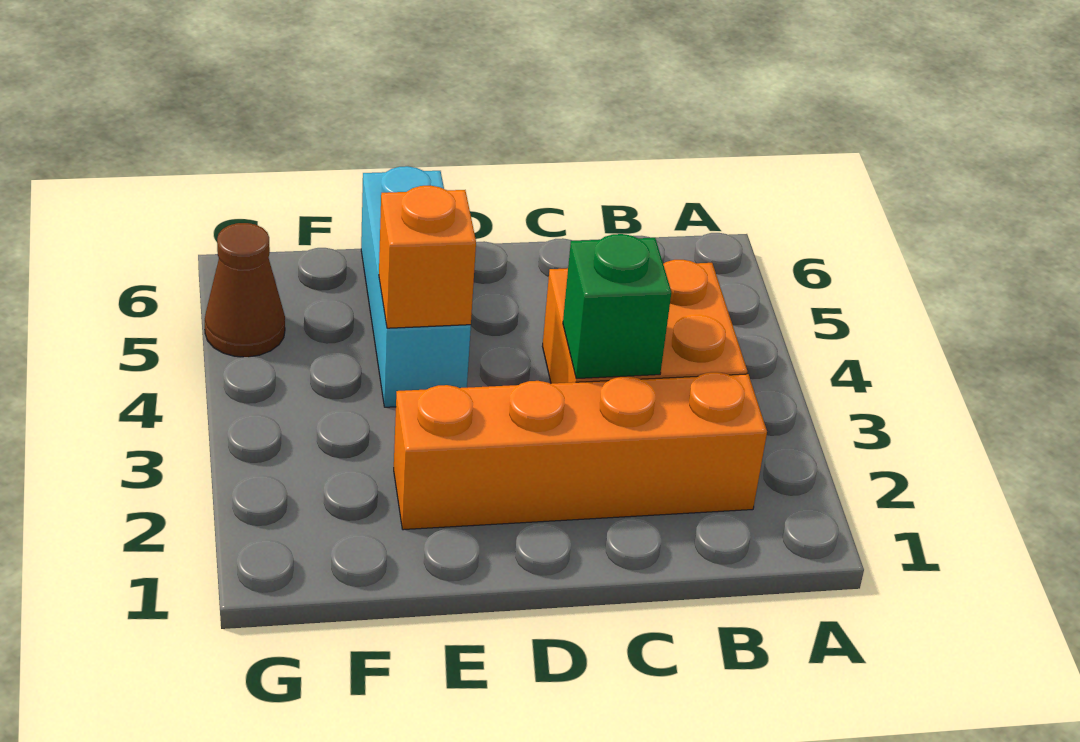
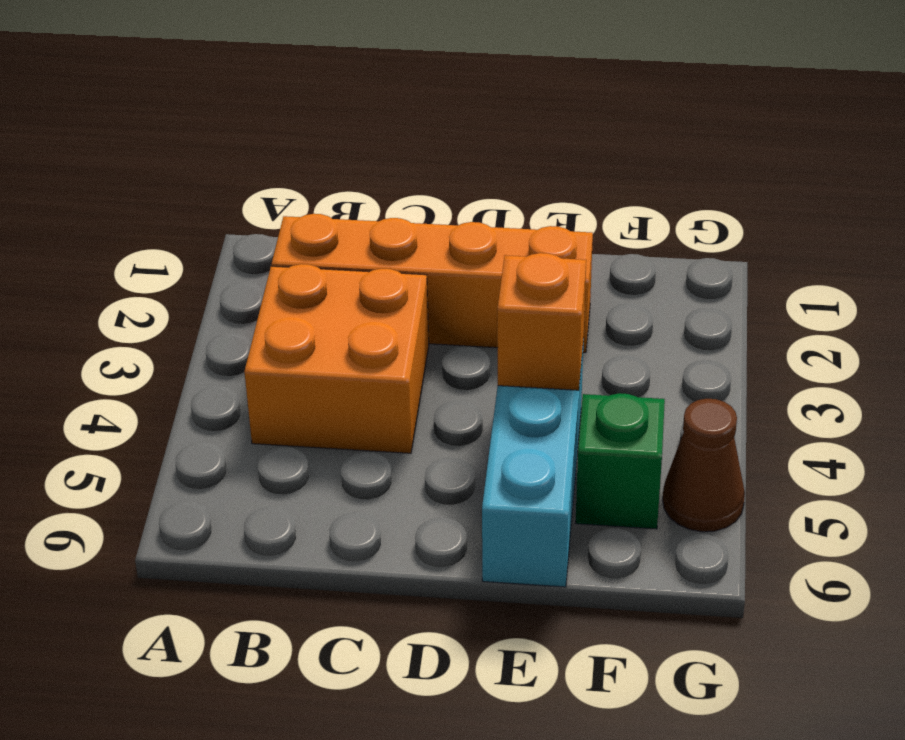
green 1x1 brick [563,234,671,379] -> green 1x1 brick moved to [576,393,665,529]

